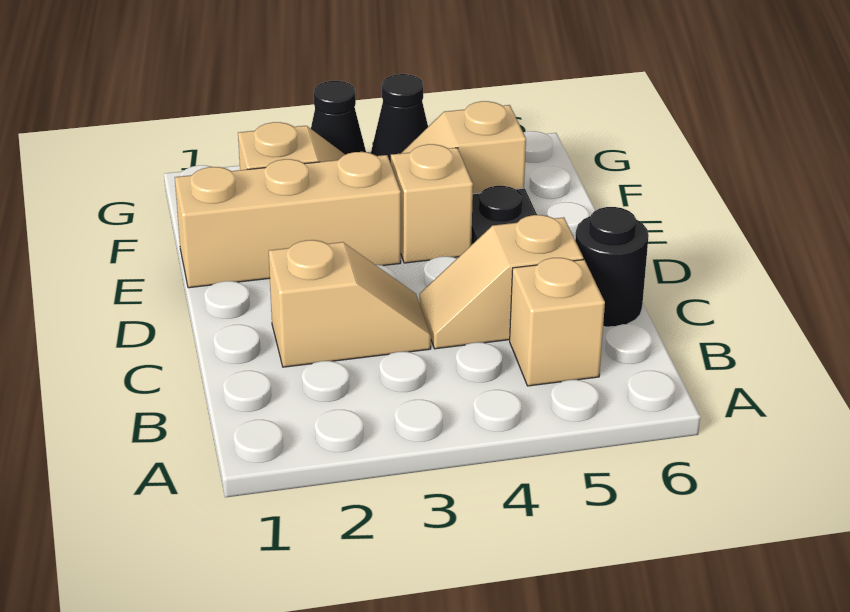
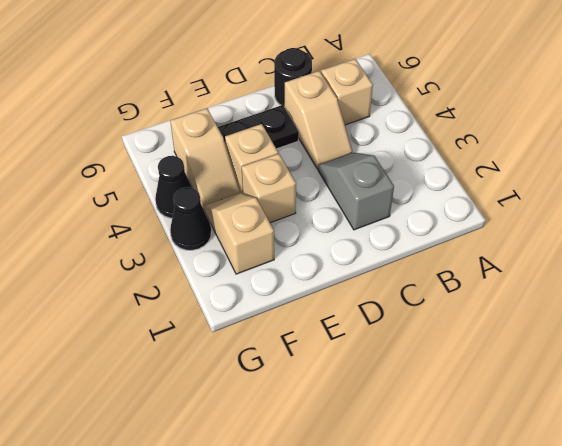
tan 1x2 slope [269,240,431,367] -> grey 1x2 slope [318,153,394,230]
tan 1x3 brick [175,152,401,288] -> tan 1x1 brick [242,154,296,223]

